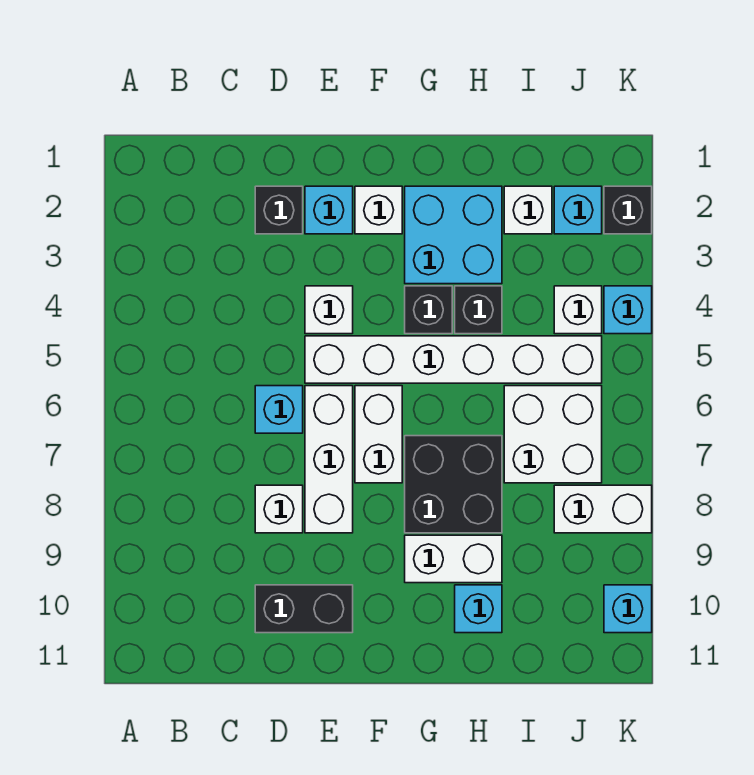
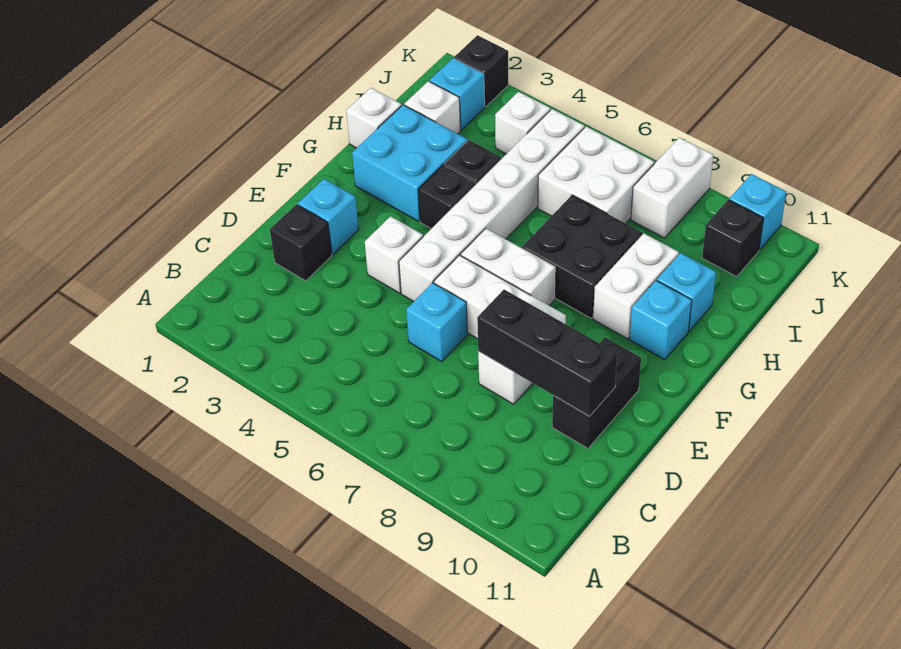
none -> black 1x3 brick [477,290,617,416]
white 1x1 brick [355,186,402,234] -> white 1x1 brick moved to [346,88,402,148]
none -> black 1x1 brick [702,200,764,277]
cyan 1x1 brick [604,286,652,334] -> cyan 1x1 brick moved to [630,281,692,360]

